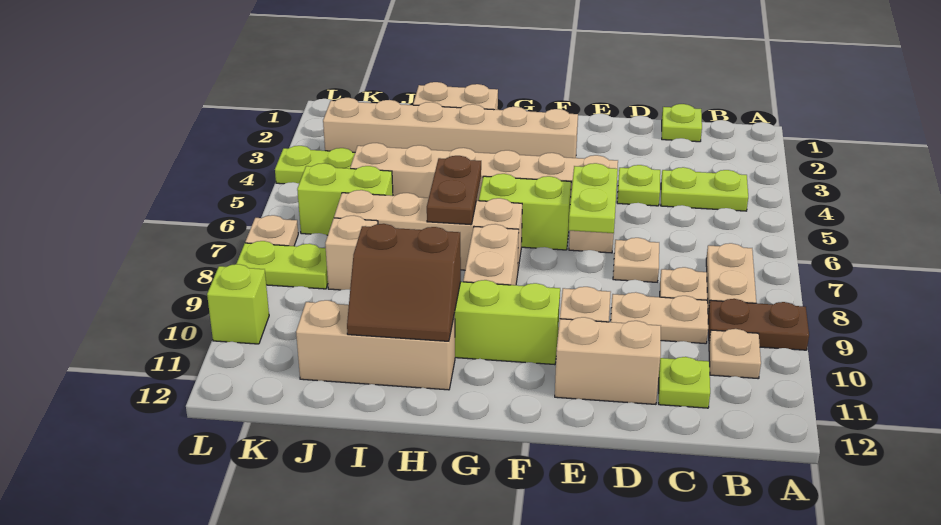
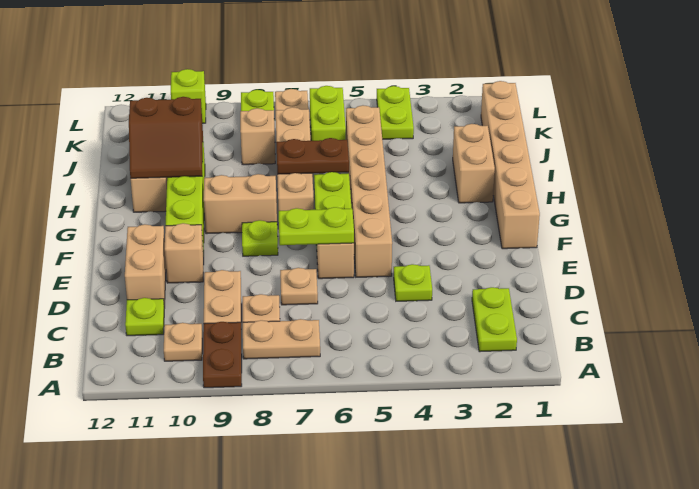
lime 1x2 plate [661,167,748,211] -> lime 1x2 plate moved to [472,287,517,352]
lime 1x1 plate [662,104,702,142] -> lime 1x1 plate moved to [242,220,278,256]
tan 1x6 brick [323,98,578,158] -> tan 1x6 brick moved to [481,81,540,249]
brown 2x2 slope [347,224,461,341] -> brown 2x2 slope turned to [129,97,203,178]

